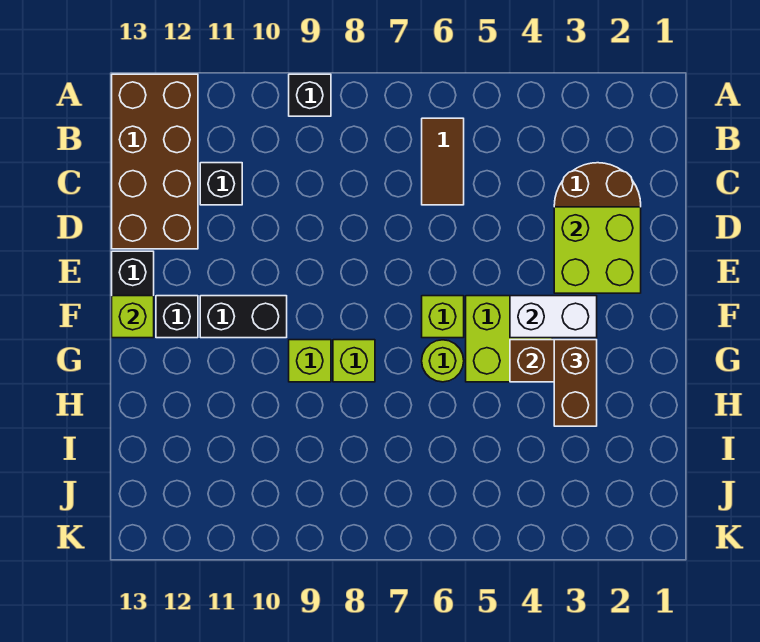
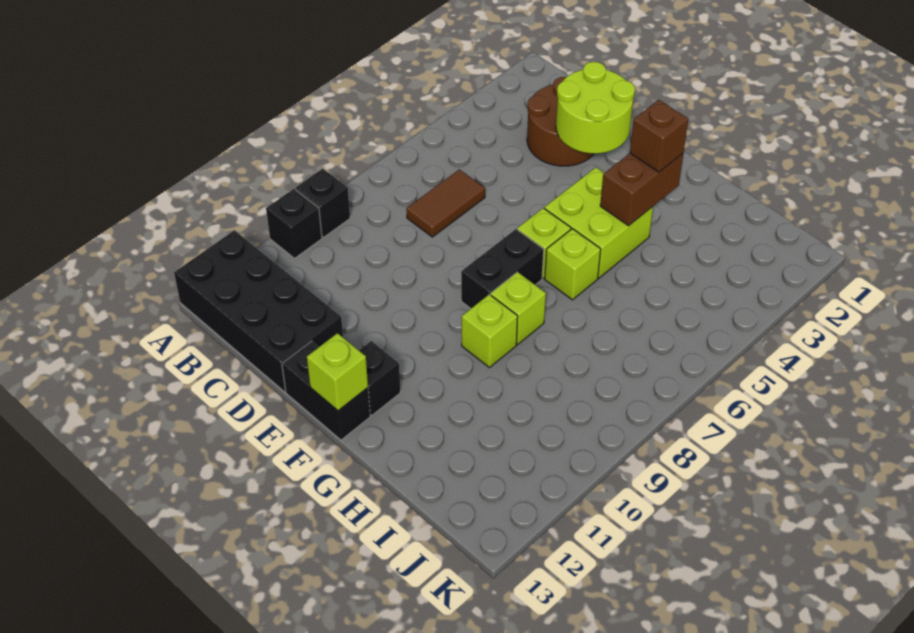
brown 2x4 brick [112,74,198,249] -> black 2x4 brick [174,230,343,392]
brown 1x2 tile [422,118,464,205] -> brown 1x2 tile turned to [406,170,485,237]
black 1x1 brick [200,163,242,205] -> black 1x1 brick moved to [266,189,322,258]
lime 2x2 brick [554,207,641,293] -> lime 2x2 round brick [556,62,635,154]
white 1x2 brick [510,296,597,338] -> none
black 1x2 brick [200,296,287,338] -> black 1x2 brick moved to [461,229,544,309]
brown 1x2 brick [554,340,597,426] -> brown 1x1 brick [630,100,688,172]
lime 1x1 round brick [422,340,464,382] -> lime 1x1 brick [545,229,601,300]

